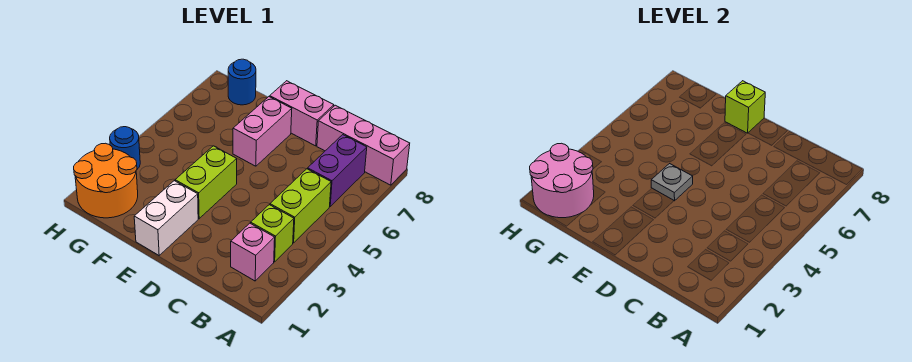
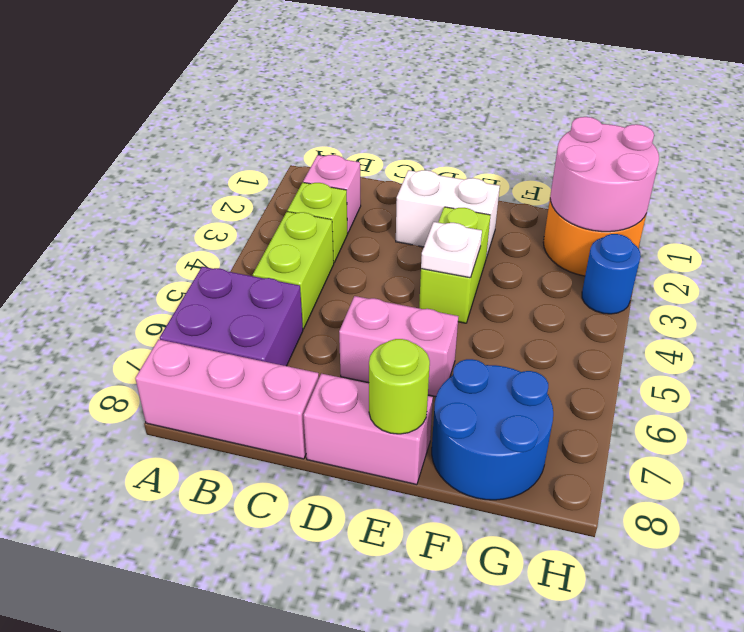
purple 1x2 brick [308,135,367,206] -> purple 2x2 brick [160,267,303,366]
white 1x2 brick [134,181,198,255] -> white 1x2 brick turned to [396,170,500,258]
grey 1x1 plate [651,164,693,201] -> white 1x1 plate [421,222,482,278]
pink 1x2 brick [233,97,292,166] -> pink 1x2 brick turned to [339,296,458,397]
lime 1x1 brick [725,81,765,133] -> lime 1x1 round brick [369,339,430,434]
blue 1x1 round brick [228,59,256,105] -> blue 2x2 round brick [432,359,553,500]

